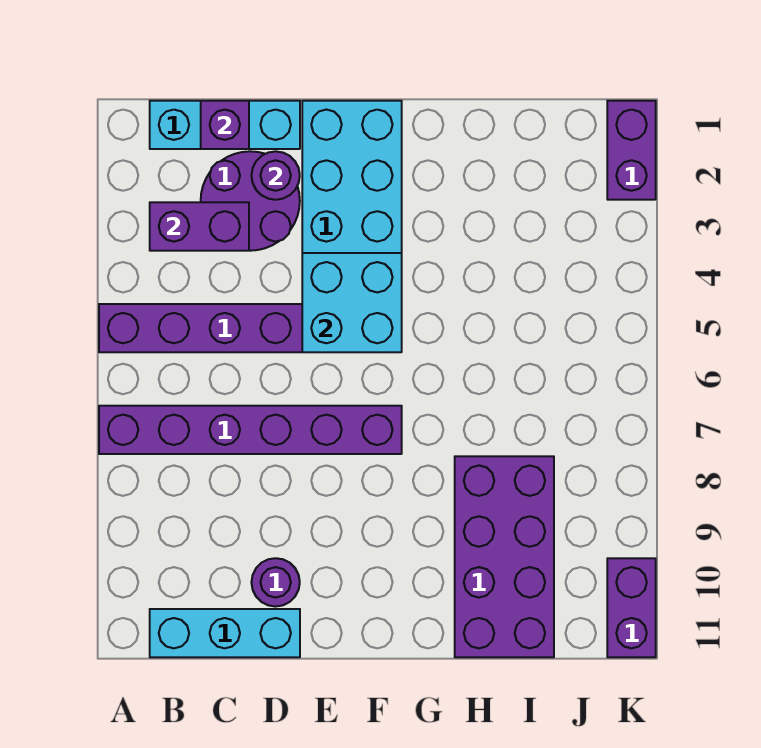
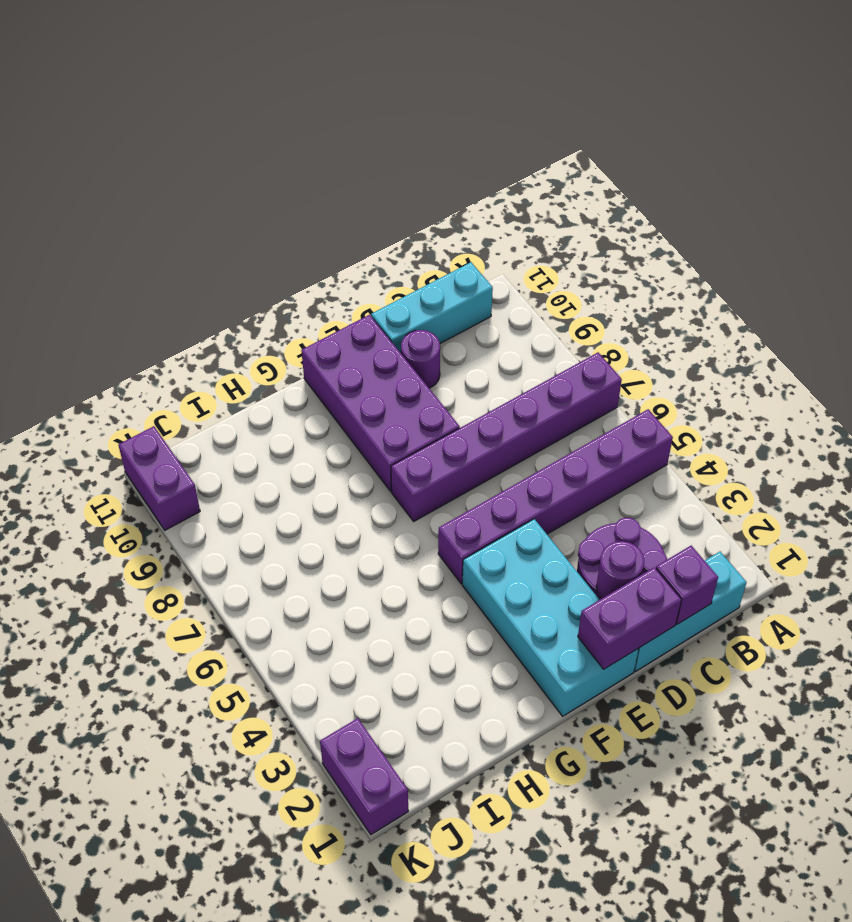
purple 1x2 brick [150,202,249,251] -> purple 1x2 brick moved to [578,567,681,669]
cyan 2x2 brick [302,253,402,352] -> none
purple 2x4 brick [455,456,554,657] -> purple 2x4 brick moved to [301,315,460,491]

